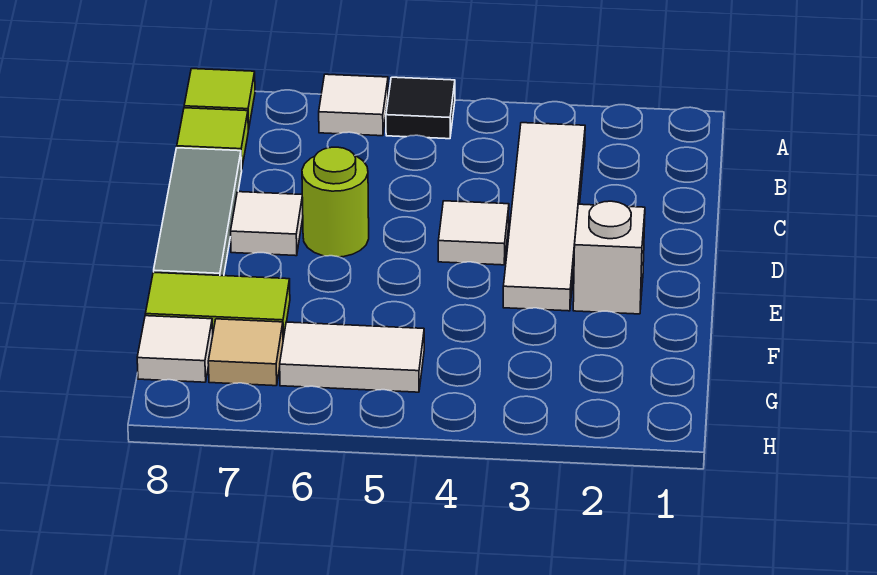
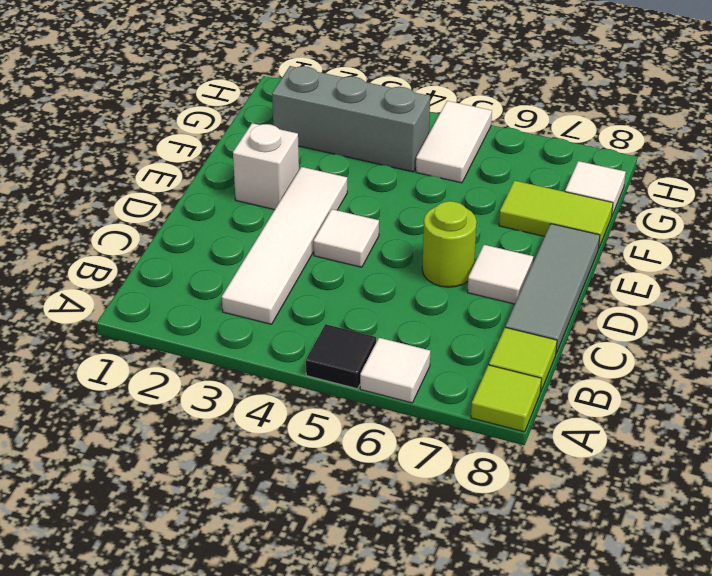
none -> grey 1x3 brick [272,66,430,172]
white 1x2 tile [280,322,424,392] -> white 1x2 tile turned to [416,101,492,183]
tan 1x1 tile [208,319,283,386] -> none

